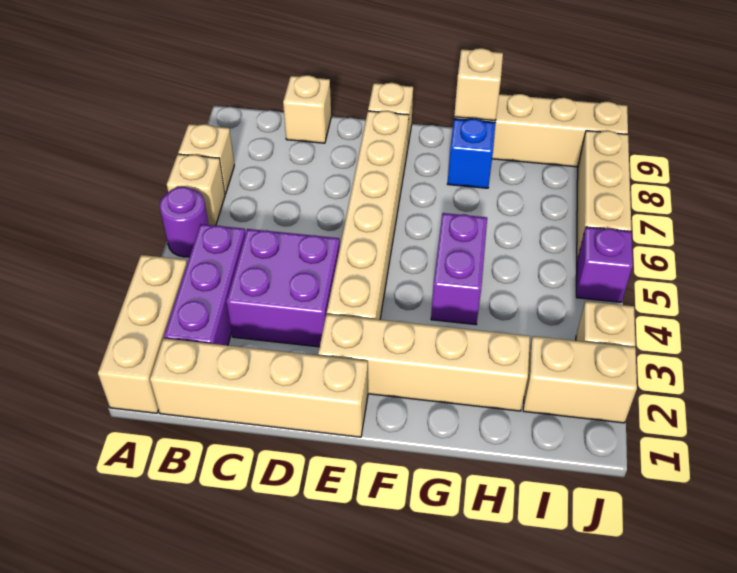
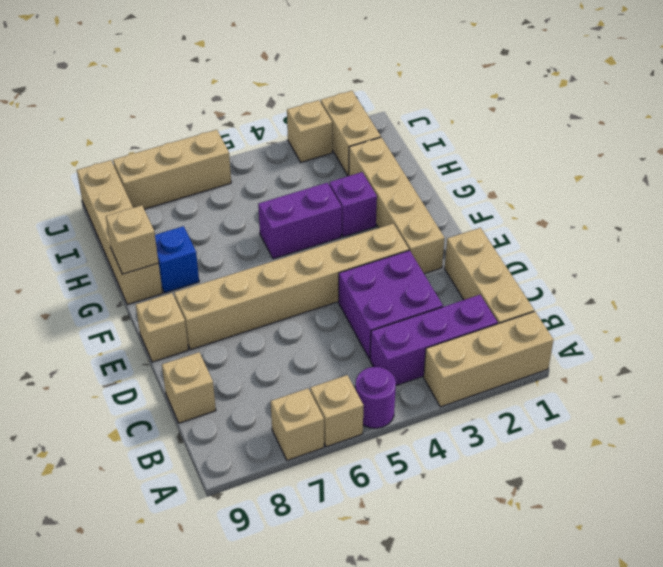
tan 1x4 brick [150,338,368,437] -> tan 1x3 brick [445,228,534,324]
purple 1x1 brick [576,227,633,302] -> purple 1x1 brick moved to [329,172,377,237]

